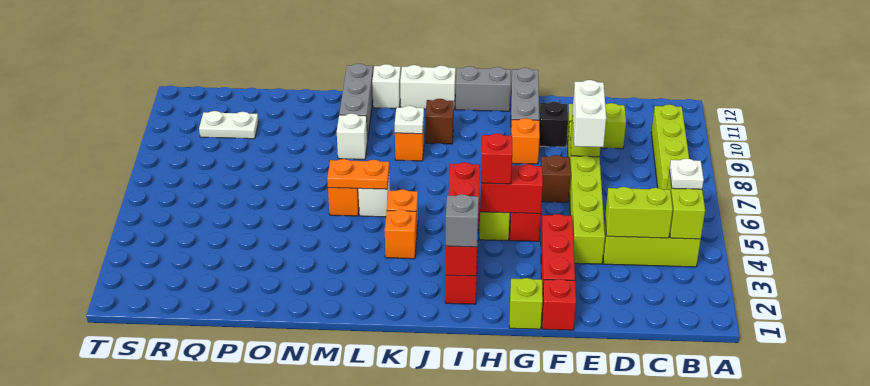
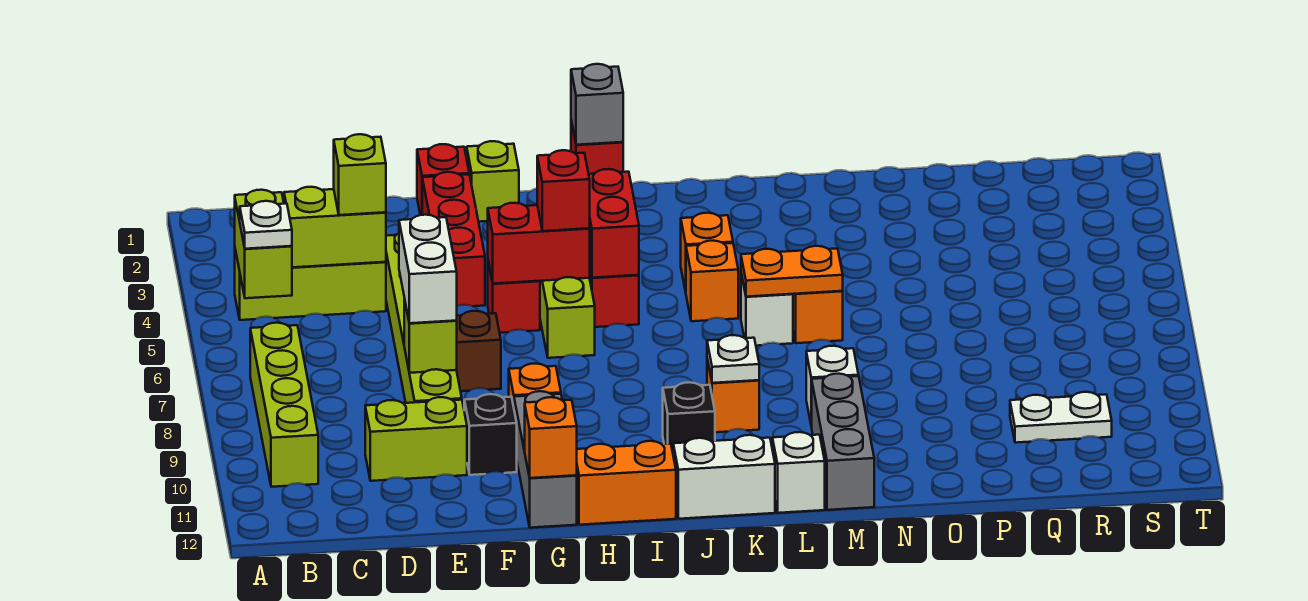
none -> lime 1x1 brick [334,134,386,215]
none -> orange 1x1 brick [525,397,577,478]
grey 1x2 brick [456,66,511,111] -> orange 1x2 brick [577,441,676,525]
brown 1x1 brick [425,99,454,144] -> black 1x1 brick [663,382,715,452]

